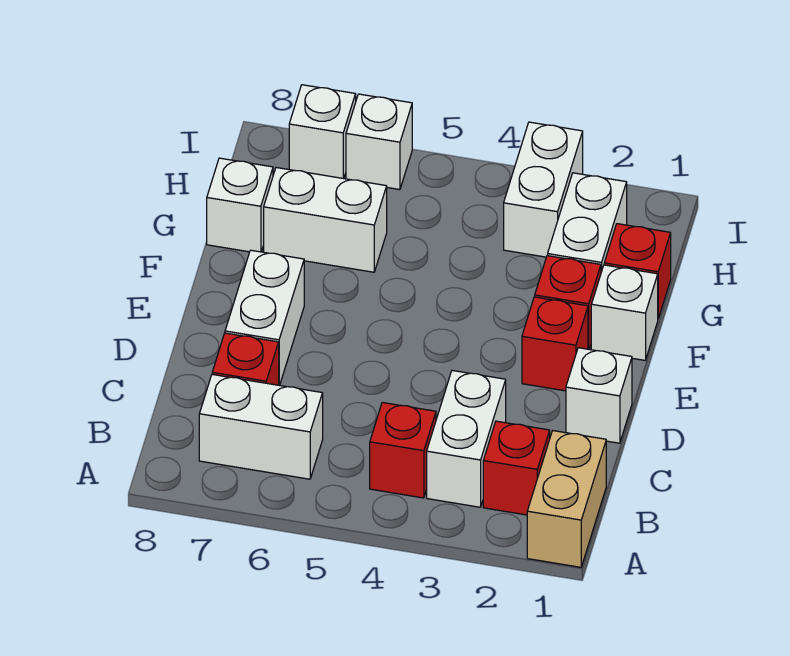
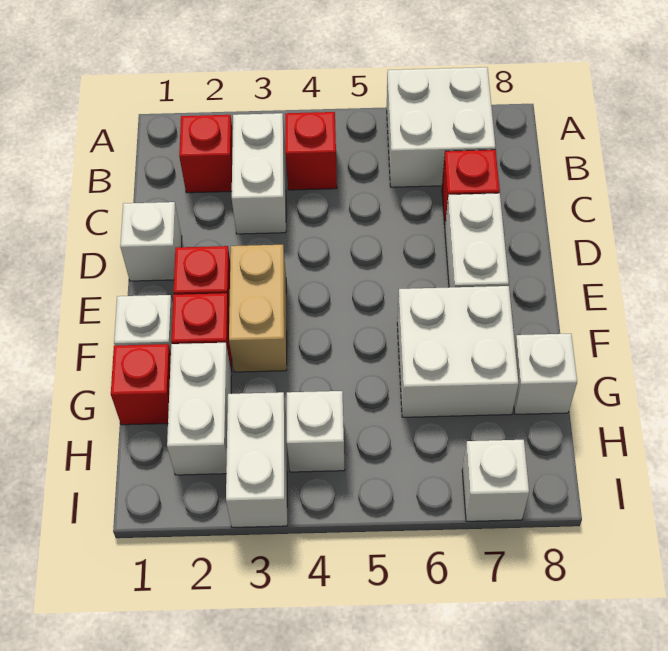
tan 1x2 brick [527,431,606,567] -> tan 1x2 brick moved to [229,245,287,372]
white 1x2 brick [199,374,323,479] -> white 2x2 brick [387,67,495,187]
white 1x2 brick [264,168,387,272] -> white 2x2 brick [397,286,519,417]
white 1x1 brick [346,94,412,190] -> white 1x1 brick moved to [287,391,345,472]

